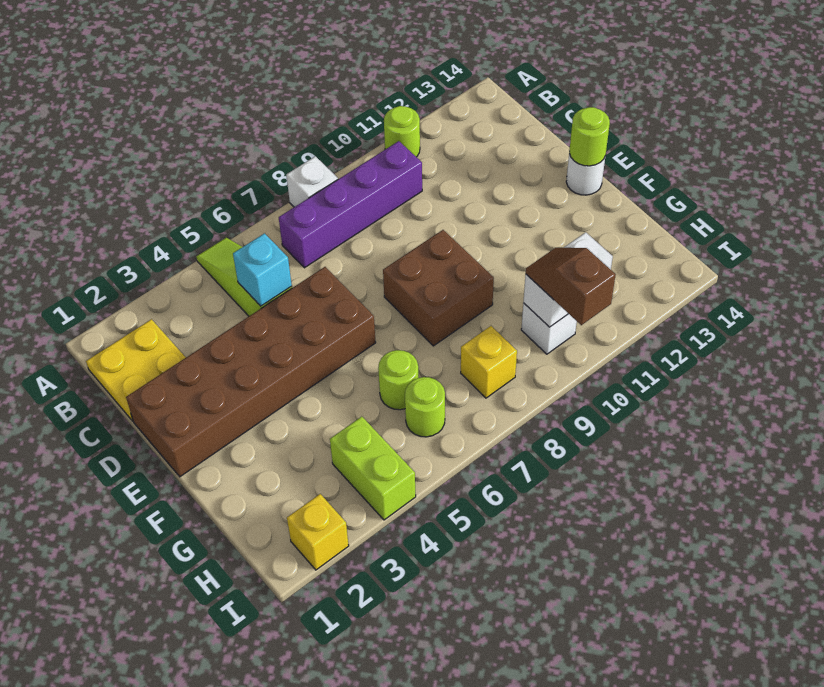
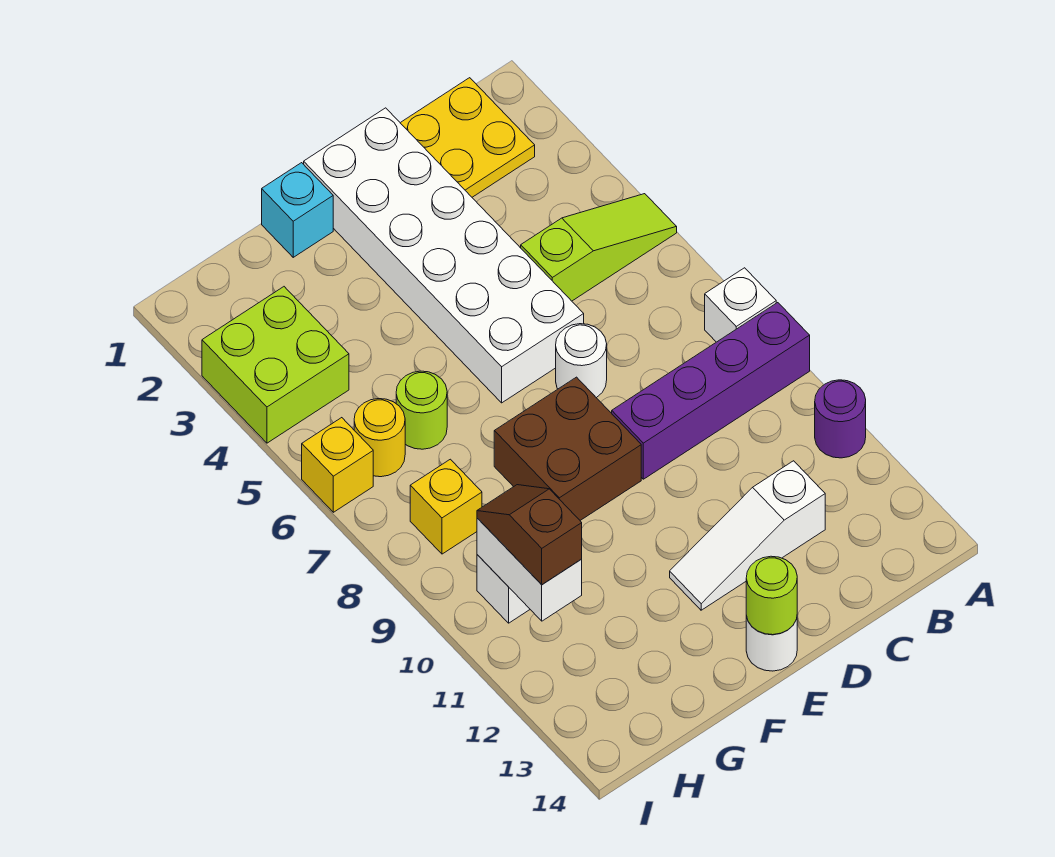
lime 1x1 round brick [384,106,420,157] -> purple 1x1 round brick [815,380,866,458]
purple 1x4 brick [279,141,422,268] -> purple 1x4 brick turned to [612,303,810,479]
cyan 1x1 brick [233,233,292,306] -> cyan 1x1 brick moved to [262,163,333,257]
none -> white 1x3 slope [670,461,825,610]
brown 2x6 brick [126,267,376,477] -> white 2x6 brick [304,108,584,403]
none -> white 1x1 round brick [556,324,607,398]
lime 1x2 brick [330,417,416,520] -> lime 2x2 brick [202,287,349,443]
lime 1x1 round brick [405,377,445,437] -> yellow 1x1 round brick [354,399,405,477]
brown 1x2 slope [526,247,616,325] -> brown 1x2 slope turned to [477,485,582,585]
yellow 1x1 brick [287,494,349,570] -> yellow 1x1 brick moved to [302,418,373,512]

